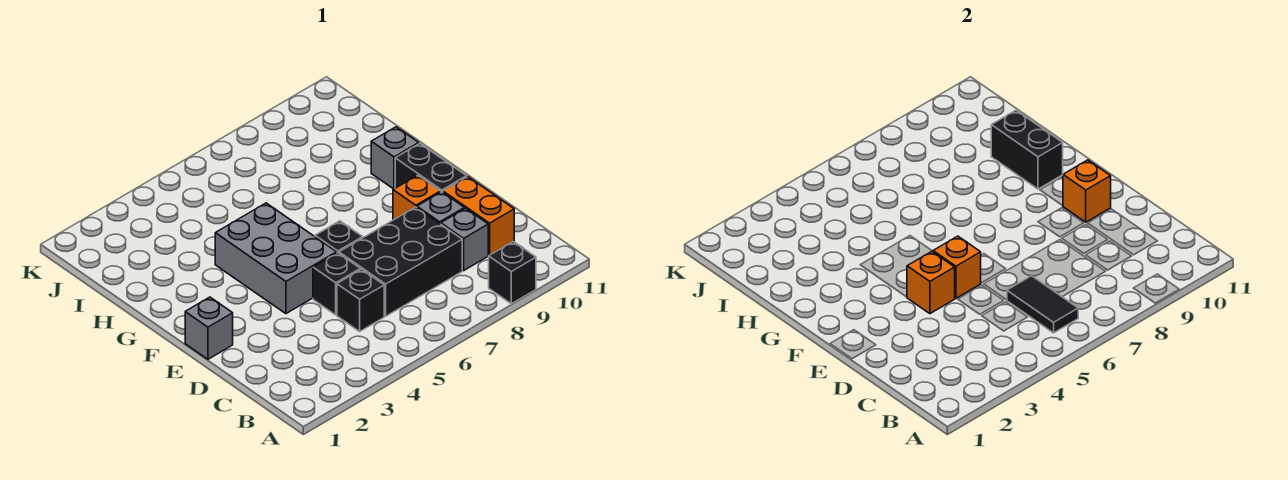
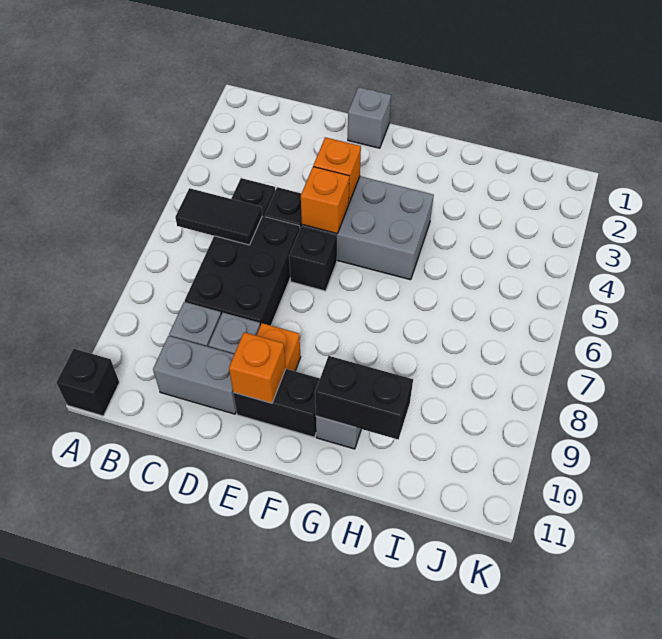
black 1x1 brick [489,242,536,304] -> black 1x1 brick moved to [56,349,119,416]
orange 1x2 brick [443,177,514,255] -> grey 1x2 brick [153,336,237,414]

